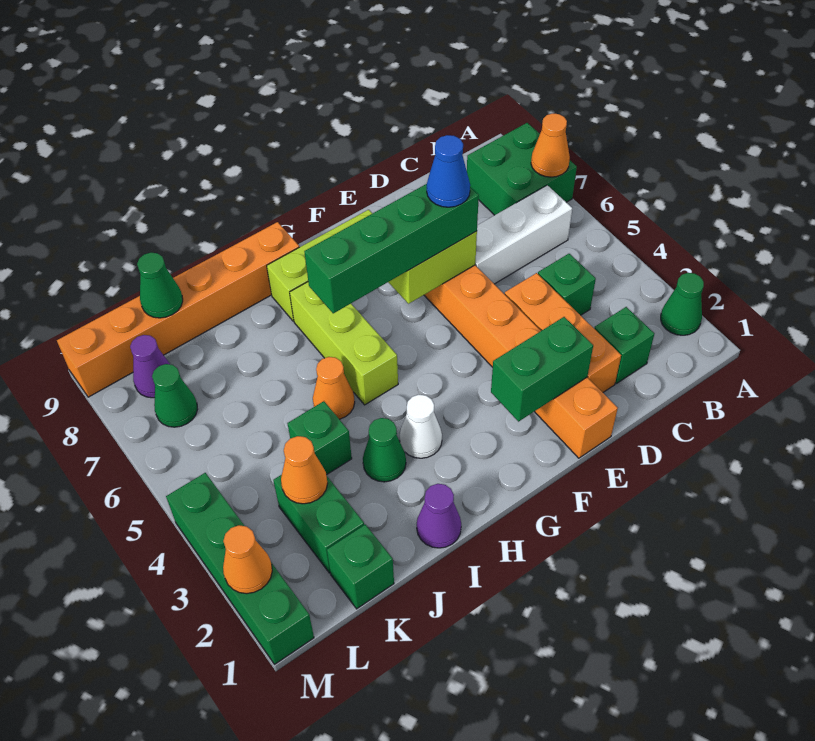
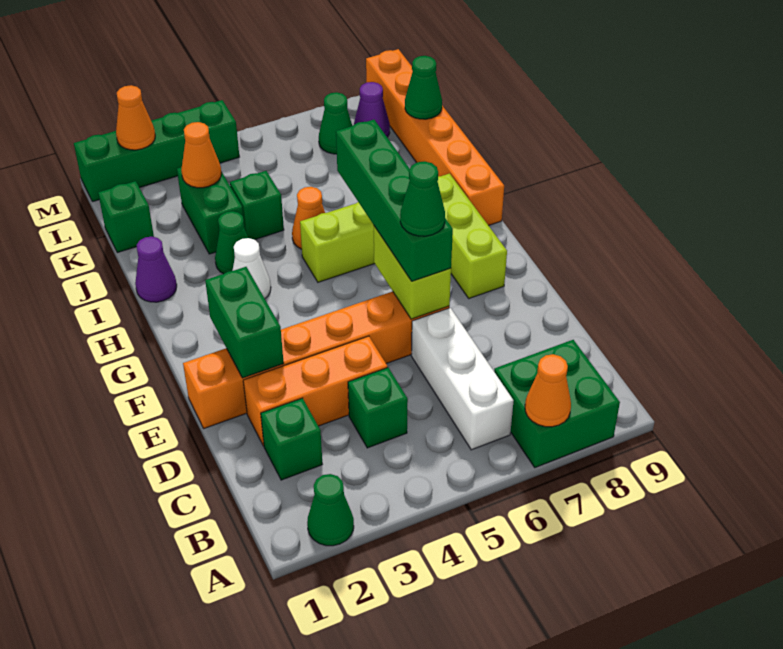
blue 1x1 cone [427,135,470,207] -> green 1x1 cone [400,161,445,236]
green 1x2 brick [273,475,364,573] -> green 1x2 brick turned to [177,167,244,254]

